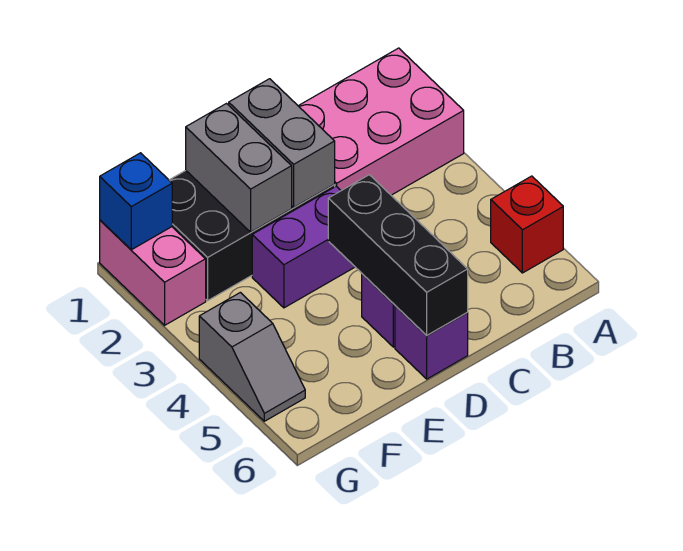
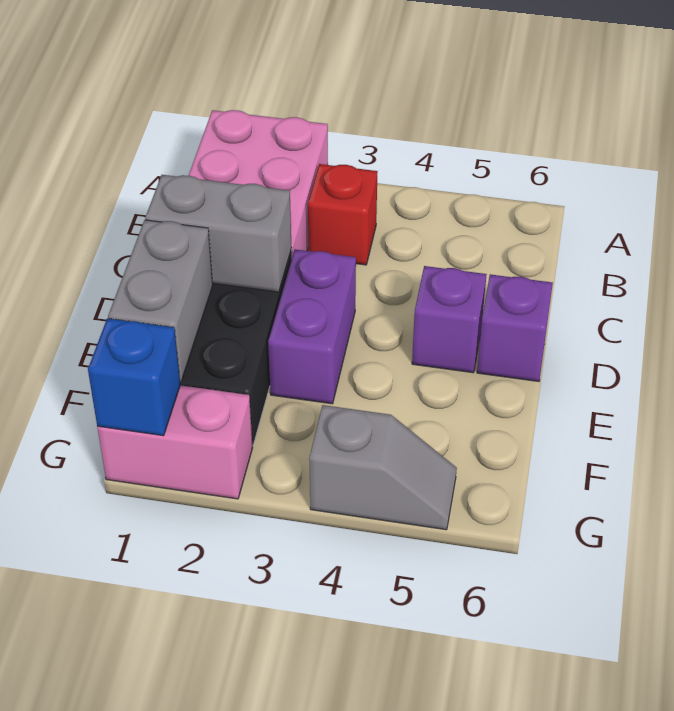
red 1x1 brick [491,176,563,273] -> red 1x1 brick moved to [308,164,378,265]
black 1x3 brick [328,175,468,336] -> none
grey 1x2 brick [186,104,292,232] -> grey 1x2 brick turned to [108,220,213,382]

